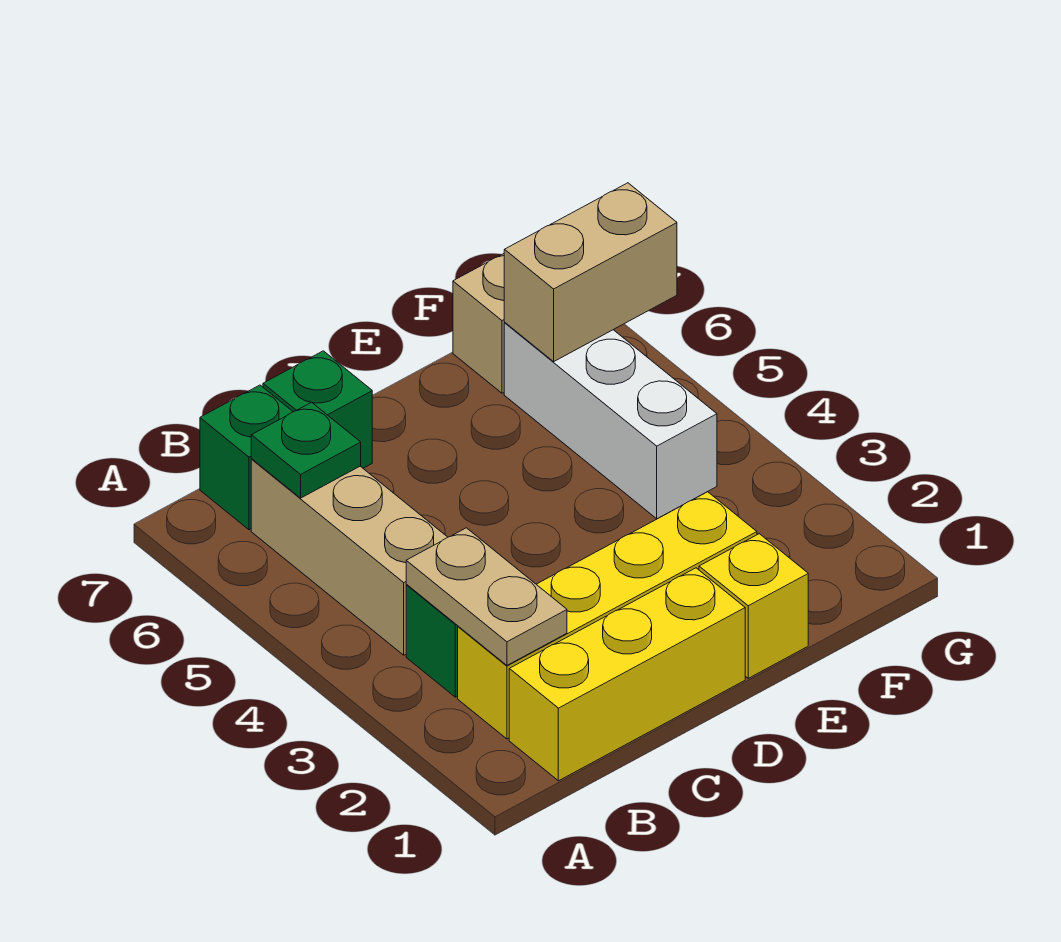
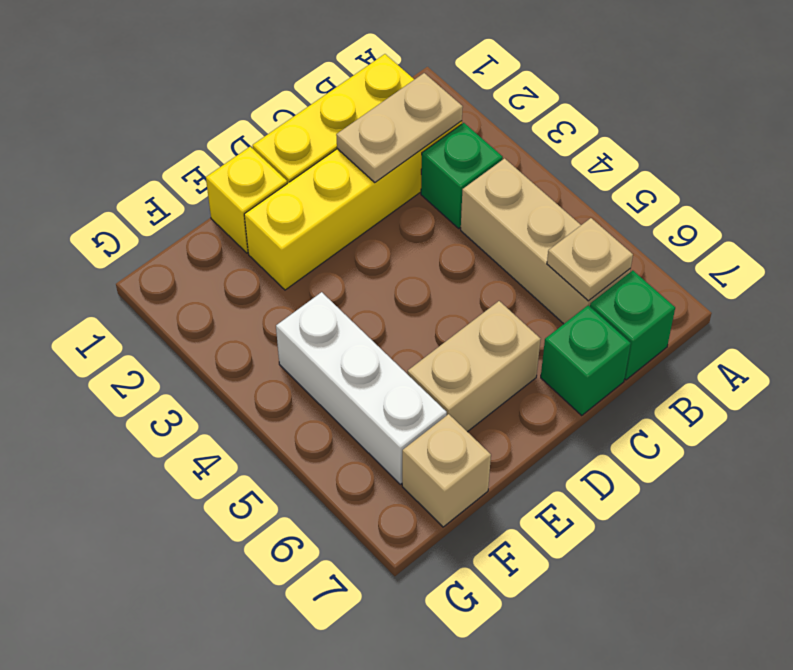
tan 1x2 plate [406,528,567,665] -> tan 1x2 plate turned to [336,73,463,182]
green 1x1 plate [251,402,361,498] -> tan 1x1 plate [547,218,633,301]
tan 1x2 brick [504,183,677,362] -> tan 1x2 brick moved to [408,301,541,432]

